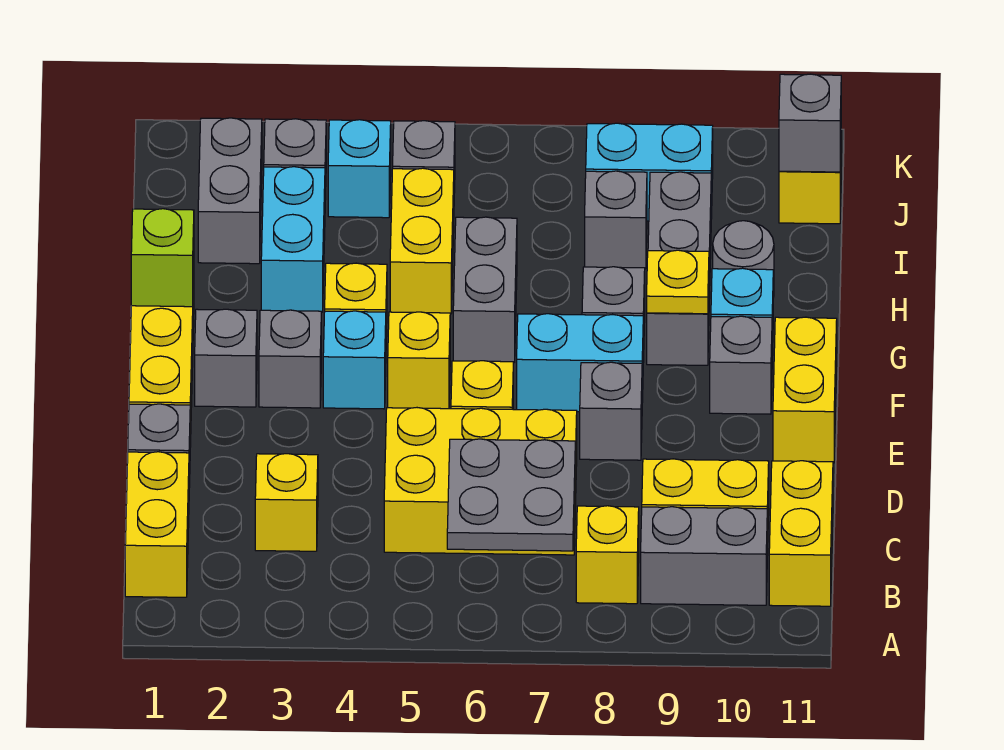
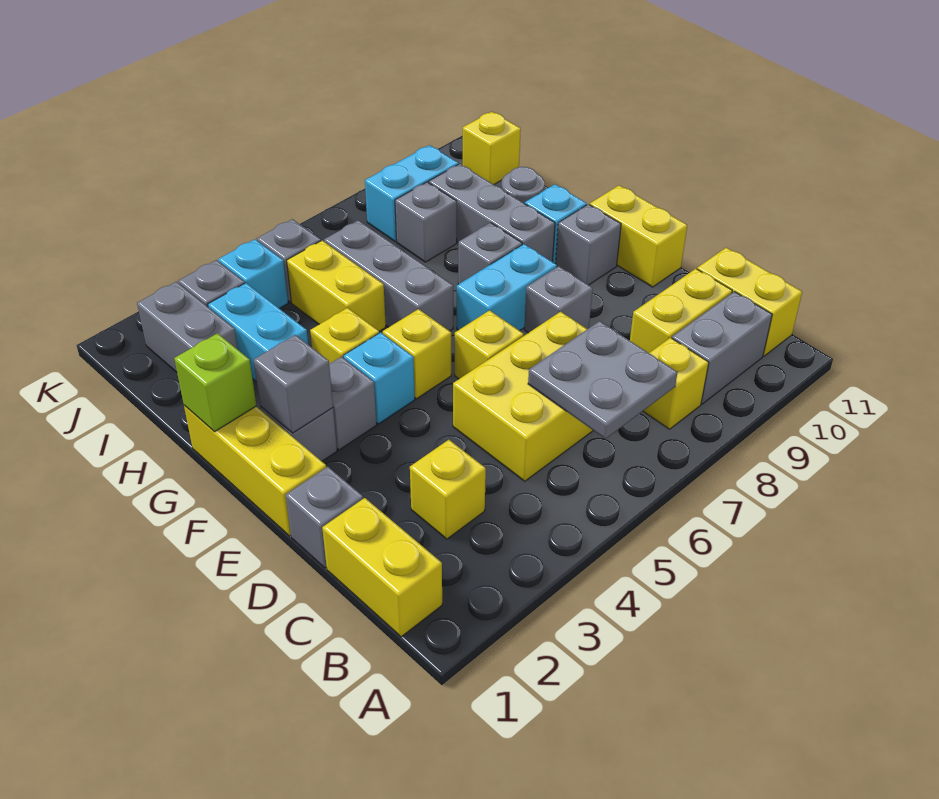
grey 1x2 brick [453,217,517,363] -> grey 1x3 brick [324,220,453,331]
yellow 1x1 plate [647,250,709,314] -> none
grey 1x1 brick [779,74,841,172] -> grey 1x1 brick moved to [254,335,333,433]

